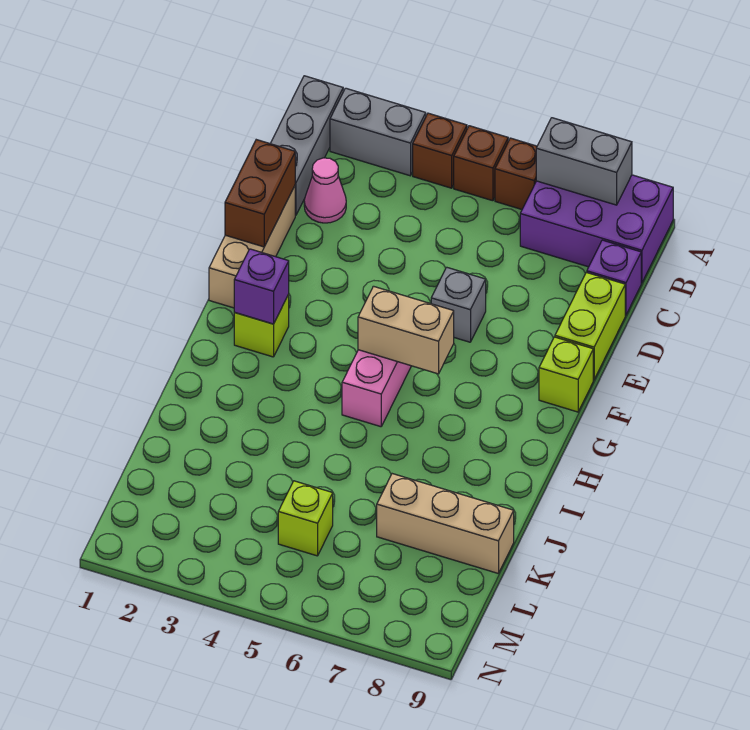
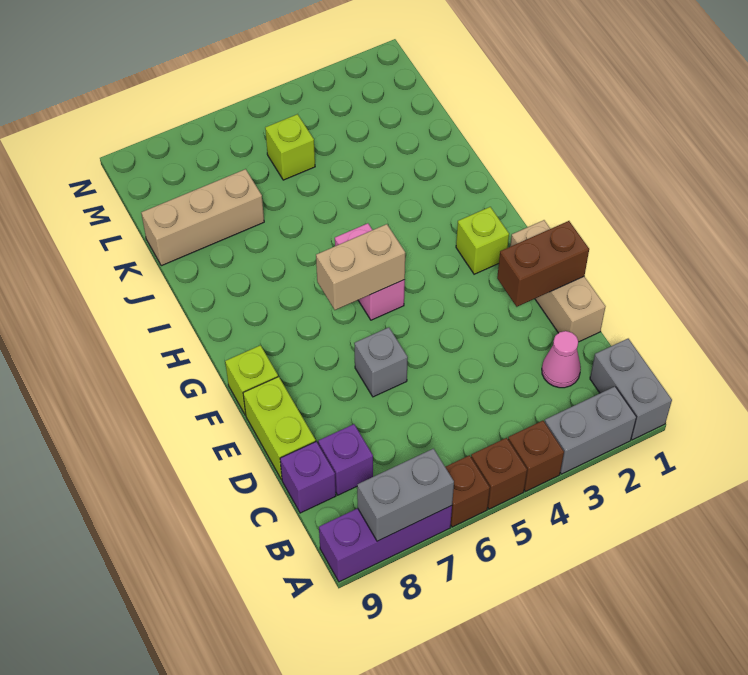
grey 1x3 brick [270,76,343,215] -> grey 1x2 brick [590,339,672,440]
purple 2x3 brick [520,175,673,283] -> purple 1x3 brick [319,506,452,582]
brown 1x2 brick [225,140,295,247] -> brown 1x2 brick turned to [497,221,589,307]
purple 1x1 brick [234,249,289,324] -> purple 1x1 brick moved to [318,424,373,495]

